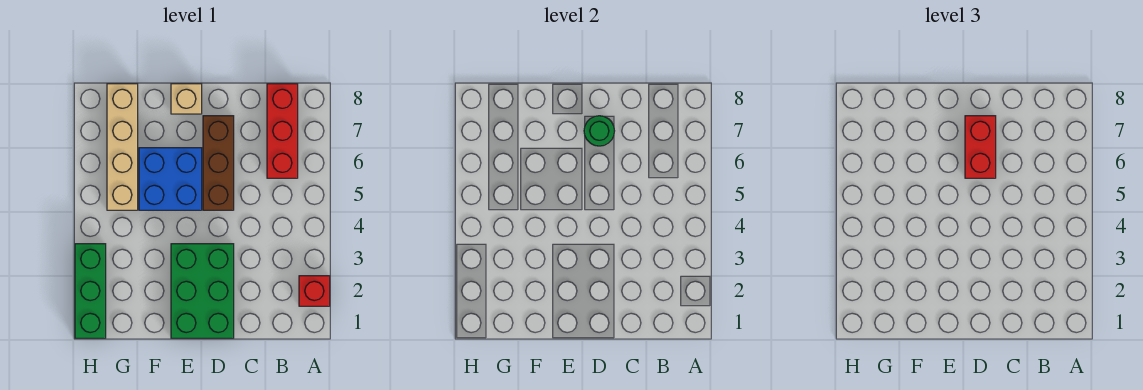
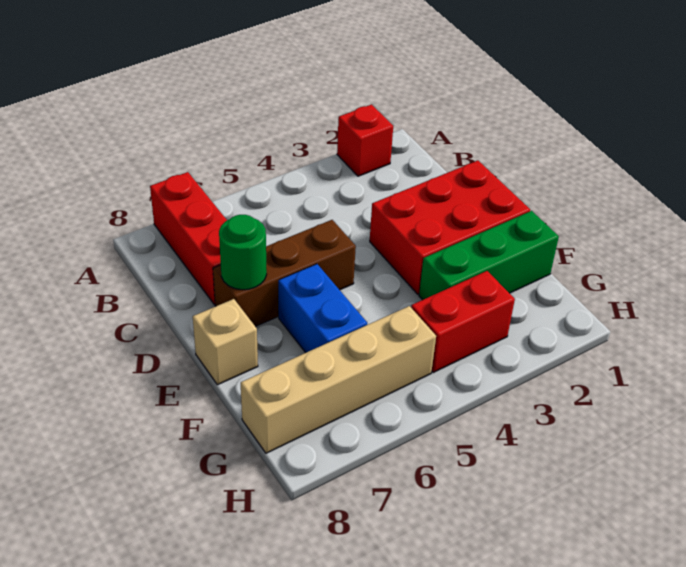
red 1x3 brick [267,84,298,178] -> red 1x3 brick turned to [150,172,227,305]
green 2x3 brick [171,244,234,338] -> red 2x3 brick [370,161,530,294]
red 1x2 brick [965,116,996,178] -> red 1x2 brick moved to [411,271,515,373]
blue 2x2 brick [139,148,202,210] -> blue 1x2 brick [278,264,367,353]
green 1x3 brick [75,244,106,338] -> green 1x3 brick moved to [419,211,559,300]

